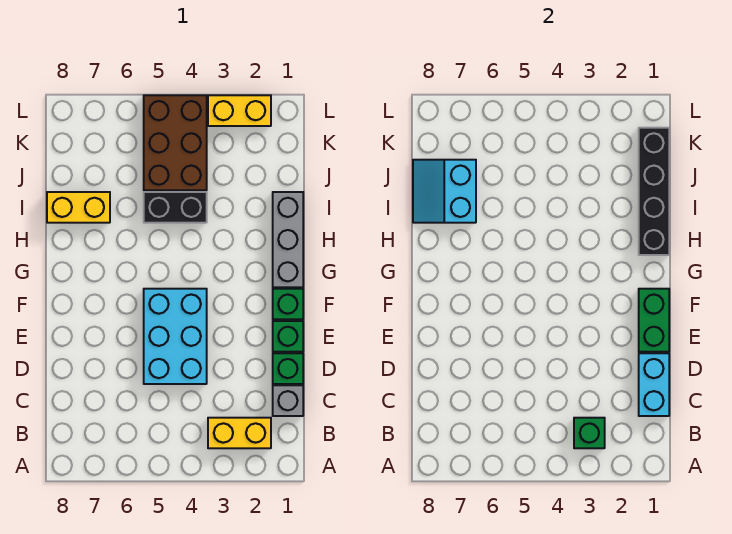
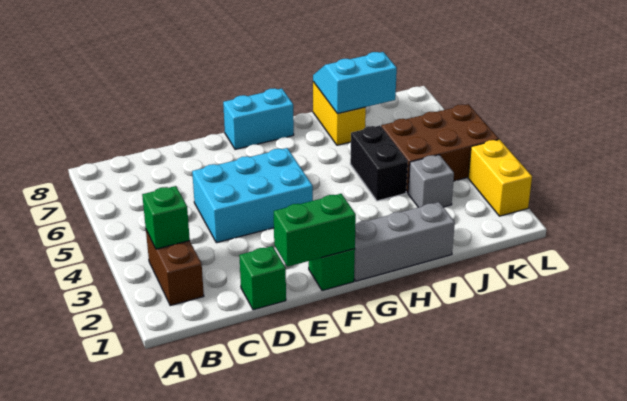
yellow 1x2 brick [208,418,271,448] -> brown 1x2 brick [146,230,204,305]
grey 1x1 brick [273,385,303,416] -> grey 1x1 brick moved to [408,155,454,207]
cyan 1x2 brick [639,353,669,416] -> cyan 1x2 brick moved to [223,88,294,149]
green 1x1 brick [273,321,303,352] -> none
black 1x4 brick [639,128,669,255] -> none

